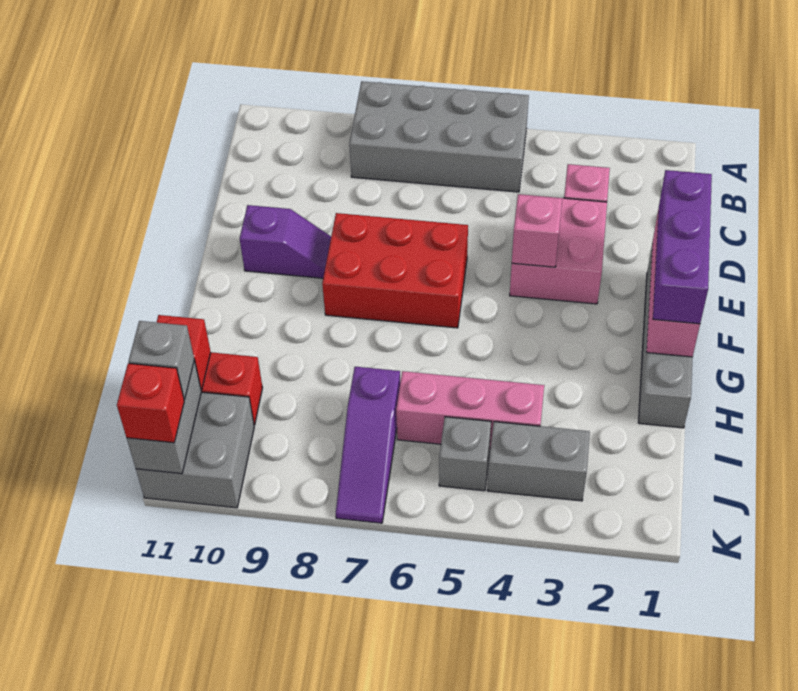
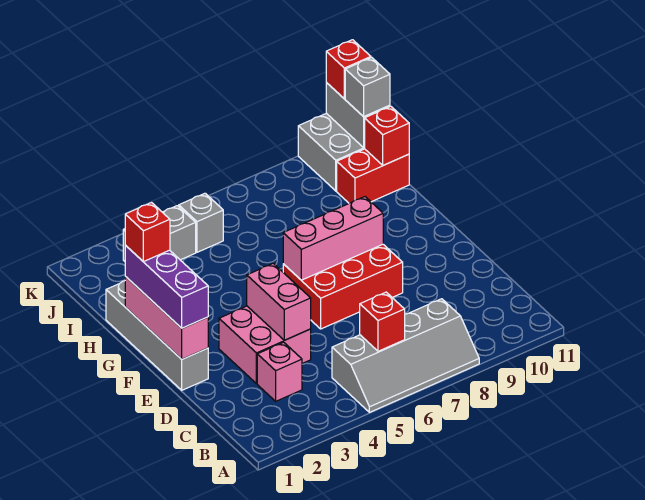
grey 2x4 brick [349,81,529,192] -> grey 2x4 slope [332,299,479,412]
none -> red 1x1 brick [360,292,405,351]
pink 1x1 brick [512,194,562,267] -> pink 1x2 brick [247,264,311,340]
purple 1x2 slope [240,205,331,278] -> none
none -> red 1x1 brick [125,203,170,262]
pink 1x3 brick [396,371,544,449] -> pink 1x3 brick moved to [283,197,383,280]
purple 1x3 slope [336,367,400,523] -> none

